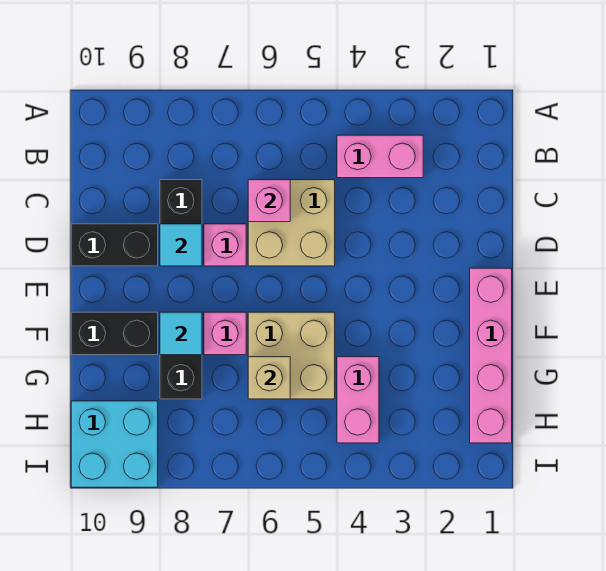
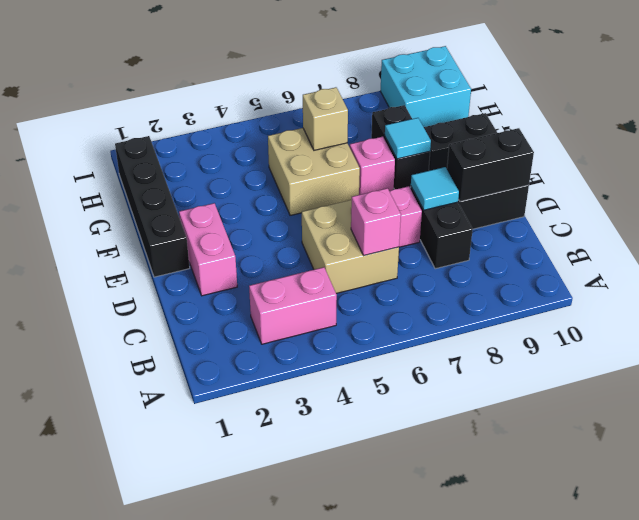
none -> black 1x2 brick [447,128,534,202]
pink 1x4 brick [470,268,512,443] -> black 1x4 brick [115,136,190,277]
pink 1x2 brick [337,357,379,443] -> pink 1x2 brick moved to [179,203,237,296]

